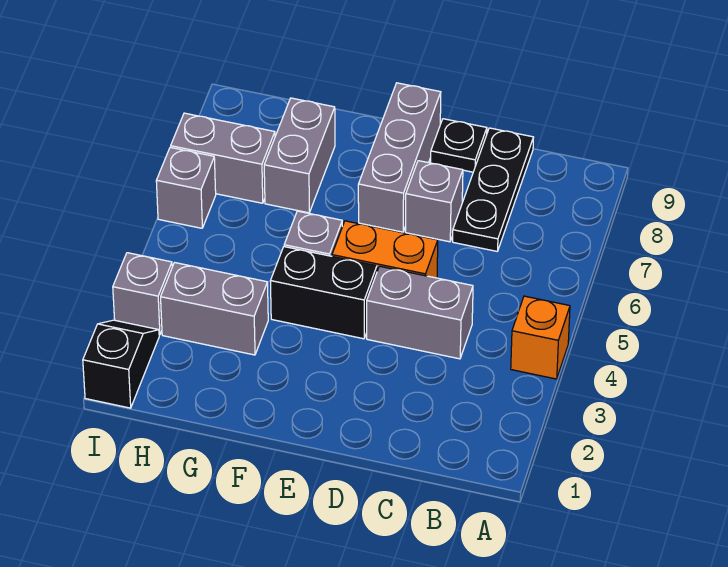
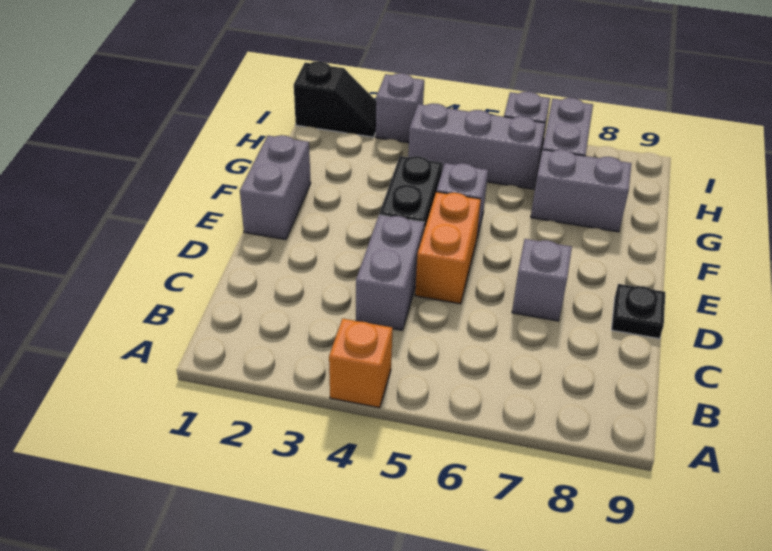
black 1x3 plate [453,128,534,251] -> none
grey 1x3 brick [358,83,441,232] -> grey 1x3 brick moved to [408,104,545,189]
grey 1x2 brick [161,263,268,355] -> grey 1x2 brick moved to [240,135,311,239]

